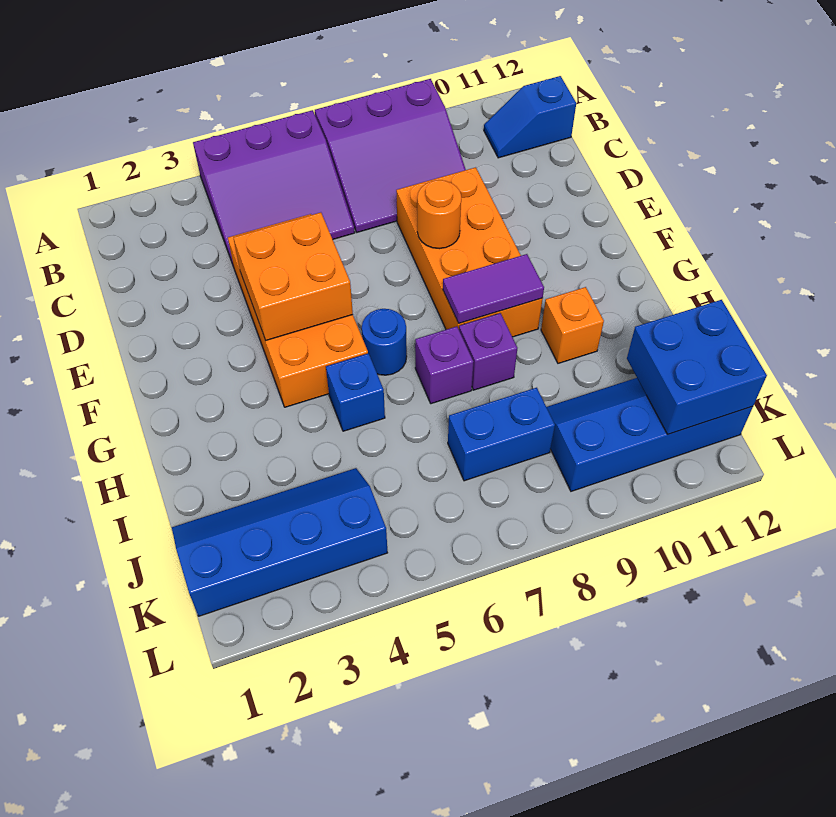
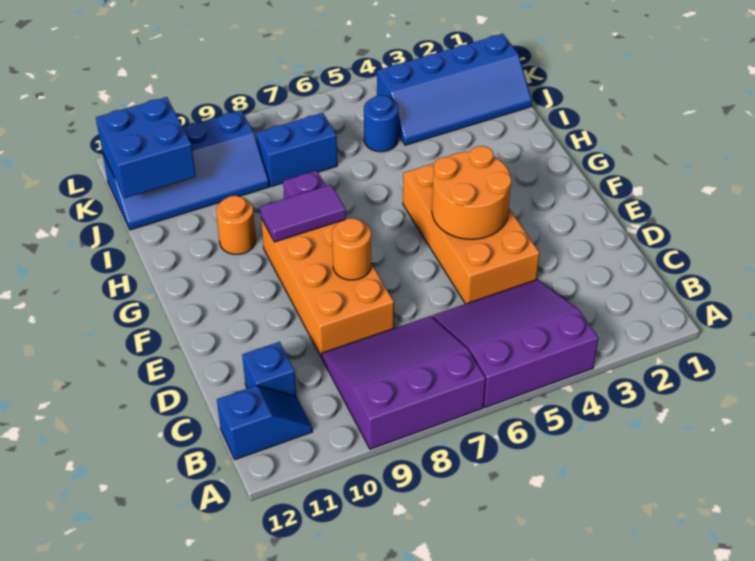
orange 2x2 brick [233,212,353,340] -> orange 2x2 round brick [432,146,511,239]
blue 1x1 round brick [362,309,407,375] -> blue 1x1 round brick moved to [364,95,398,152]
blue 1x1 brick [326,353,385,431] -> blue 1x1 brick moved to [242,342,296,397]
purple 1x1 brick [415,327,473,404] -> none
orange 1x1 brick [541,287,604,363] -> orange 1x1 round brick [216,196,256,254]

